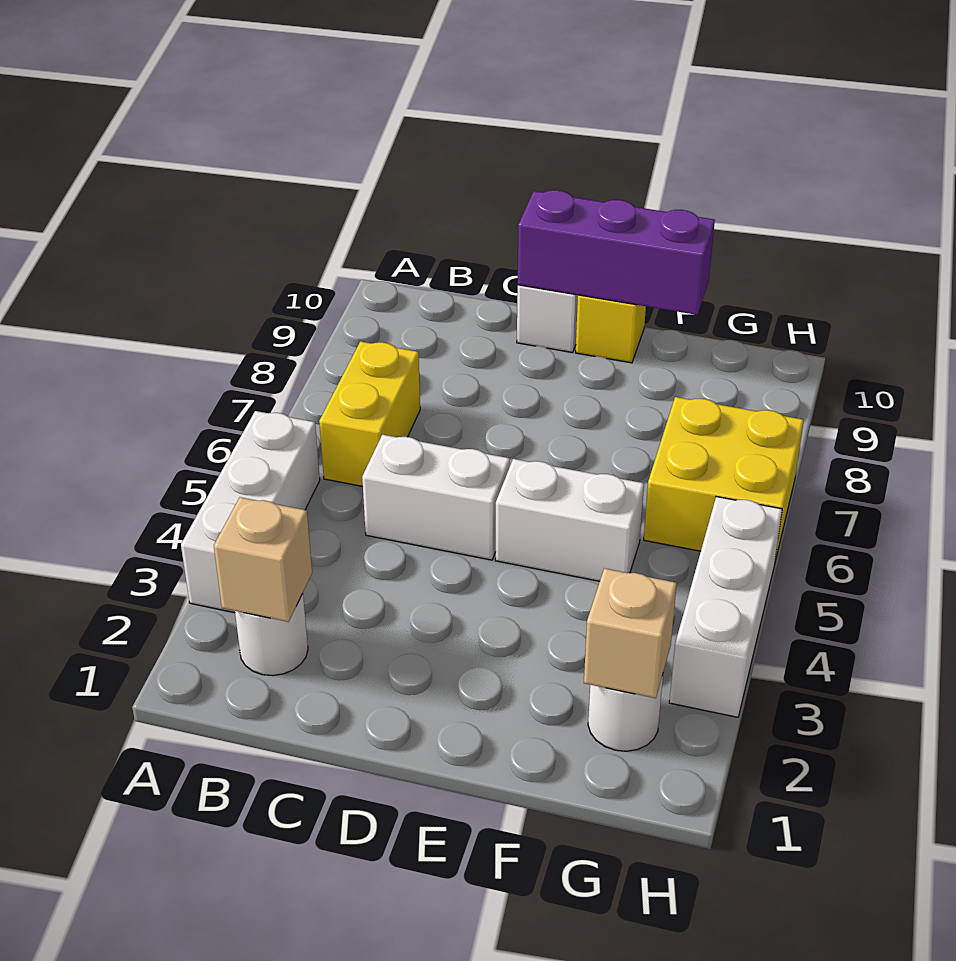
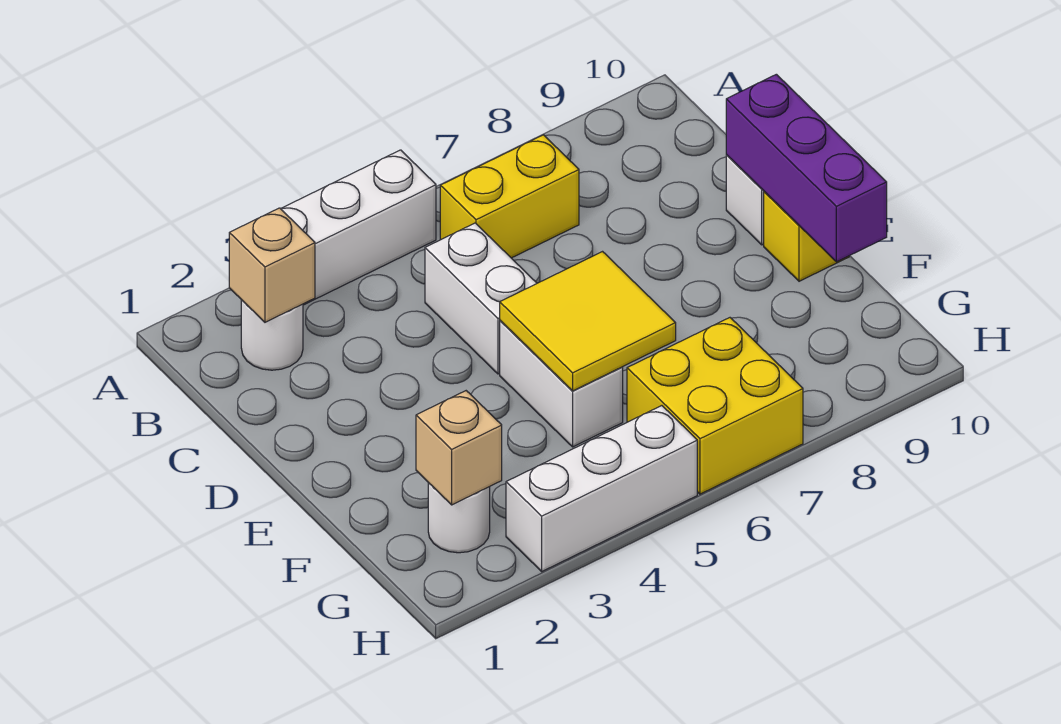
none -> yellow 2x2 tile [500,252,676,391]

